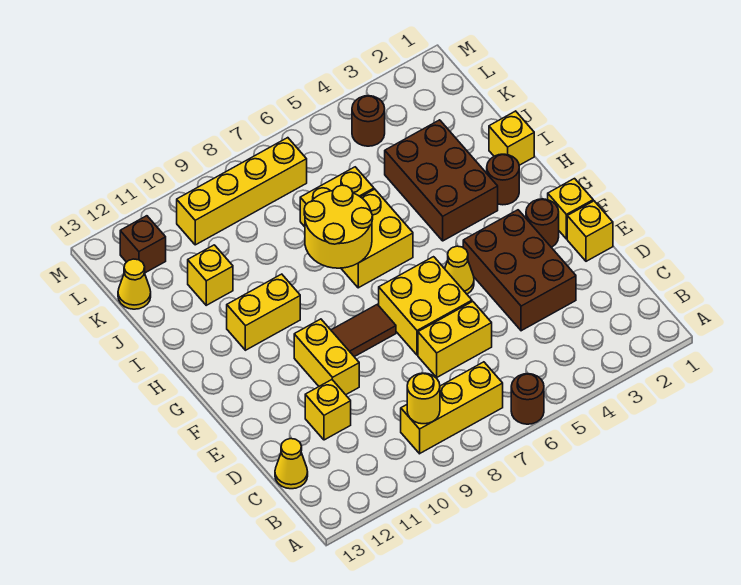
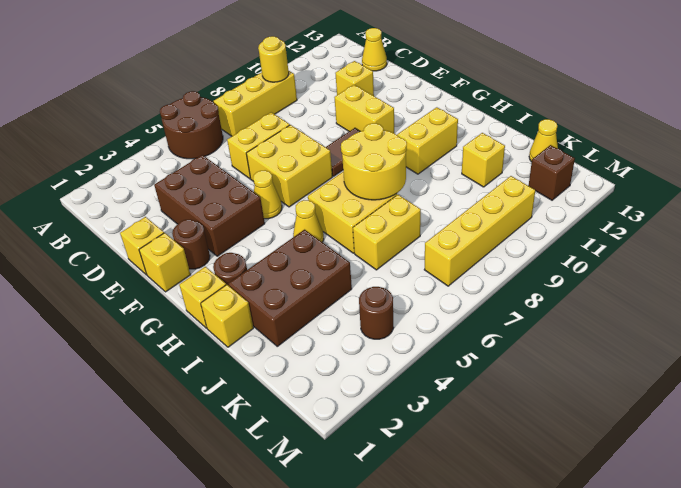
brown 1x1 round brick [511,374,544,424] -> brown 2x2 round brick [160,91,223,159]
none -> yellow 1x1 brick [179,267,226,328]
brown 2x3 brick [385,120,498,241] -> brown 2x3 brick turned to [228,230,352,346]
none -> yellow 1x1 cone [293,200,324,242]

